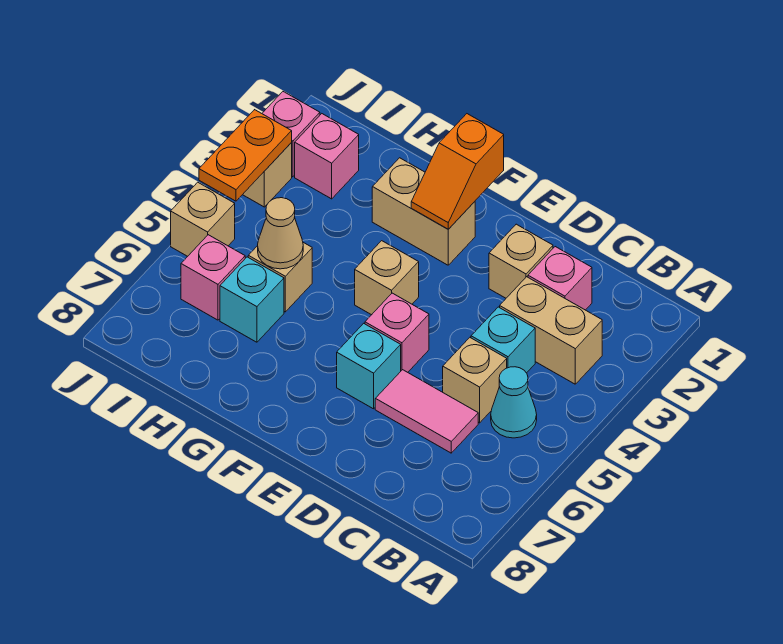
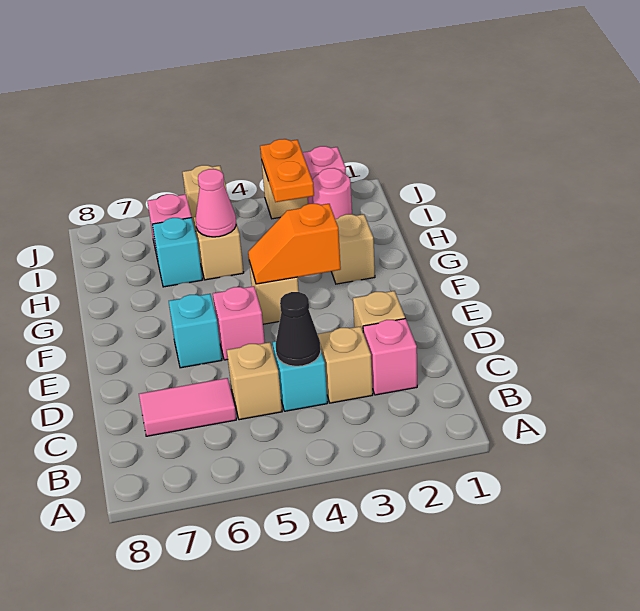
tan 1x2 brick [500,277,602,384] -> tan 1x1 brick [318,326,373,403]
cyan 1x1 cone [491,367,537,438] -> none
none -> black 1x1 cone [276,292,321,366]
pink 1x2 tile [375,370,478,453] -> pink 1x2 tile turned to [139,378,236,436]
orange 1x2 slope [411,114,504,229] -> orange 1x2 slope moved to [248,204,341,284]
tan 1x2 brick [372,158,475,265] -> tan 1x1 brick [331,214,375,284]
tan 1x1 cone [258,198,303,269] -> pink 1x1 cone [196,169,236,237]
pink 1x1 brick [295,114,359,199] -> pink 1x1 round brick [312,168,352,219]
orange 1x2 plate [199,110,292,201] -> orange 1x2 plate turned to [260,139,314,202]

